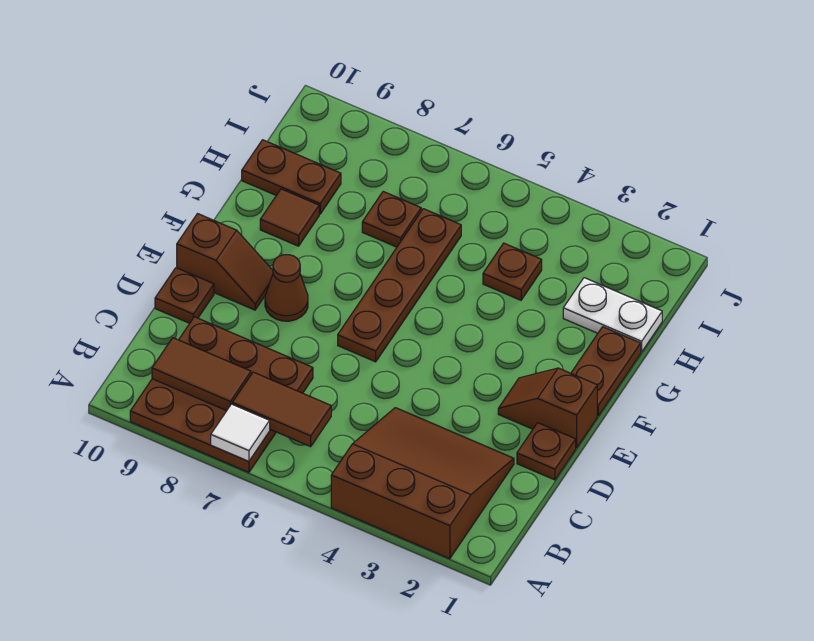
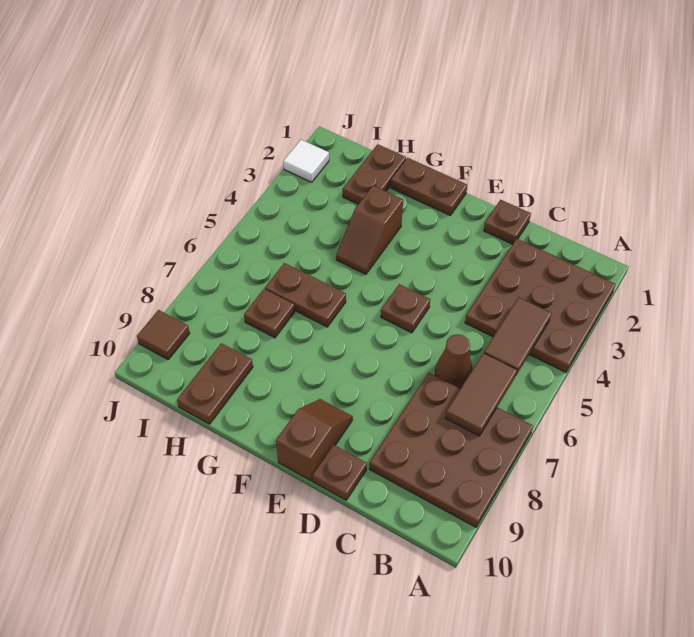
brown 3x3 slope [331,408,514,559] -> brown 3x3 plate [465,239,615,372]
white 1x1 tile [211,404,270,461] -> white 1x1 tile moved to [283,140,329,182]
brown 1x2 tile [152,338,251,411] -> brown 1x2 tile moved to [484,297,551,375]
brown 1x2 slope [498,368,597,448] -> brown 1x2 slope moved to [336,186,403,274]
brown 1x4 plate [338,209,461,362] -> brown 1x2 plate [265,263,346,327]
brown 1x1 cone [265,255,308,321] -> brown 1x1 cone moved to [435,334,473,389]
brown 1x1 tile [260,189,319,246] -> brown 1x1 tile moved to [137,310,190,359]
white 1x2 plate [563,278,662,352] -> brown 1x2 plate [343,144,406,204]
brown 1x1 plate [483,243,542,300] -> brown 1x1 plate moved to [381,284,430,333]

